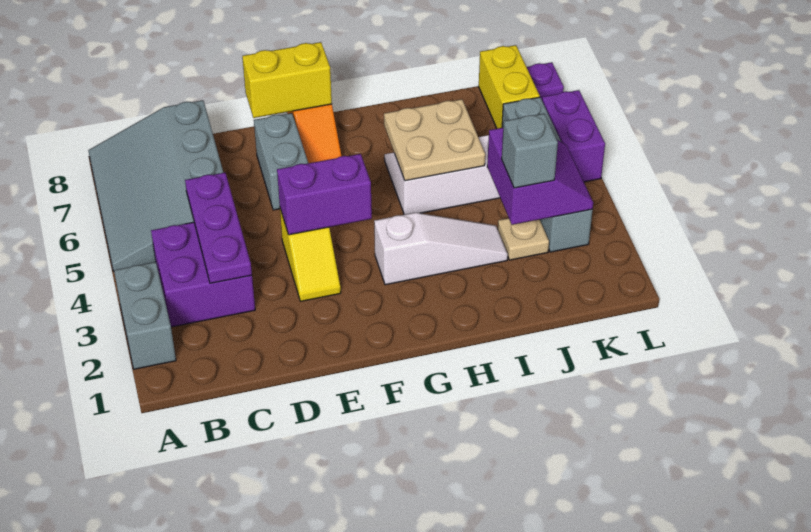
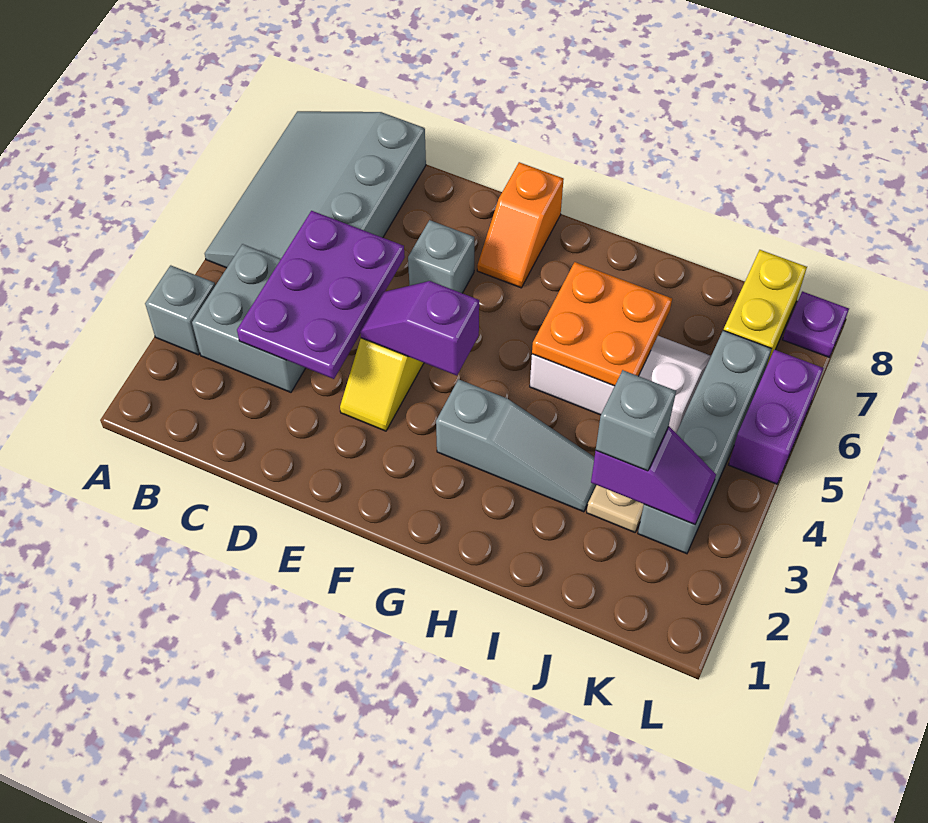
grey 1x2 brick [114,262,176,369] -> grey 1x1 brick [145,265,215,355]
purple 2x2 brick [151,222,255,327] -> grey 2x2 brick [192,244,305,392]
purple 1x3 plate [185,173,252,283] -> purple 2x3 plate [237,211,405,379]
purple 1x2 brick [277,154,372,235] -> purple 1x2 slope [360,281,479,376]
grey 1x2 brick [254,113,308,210] -> grey 1x1 brick [408,220,474,293]
yellow 1x2 brick [242,42,332,118] -> none
white 1x3 slope [374,213,508,285] -> grey 1x3 slope [436,379,596,512]
tan 2x2 plate [384,99,485,181] -> orange 2x2 plate [532,262,672,386]
purple 2x2 slope [487,128,593,225] -> purple 1x2 slope [591,427,716,525]

